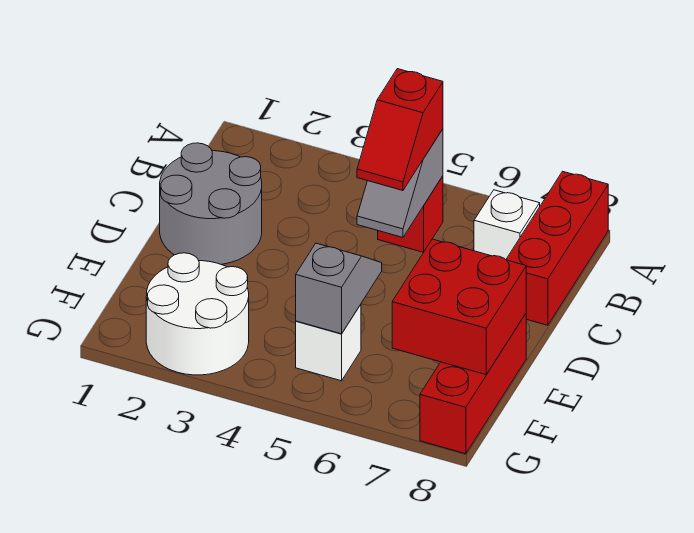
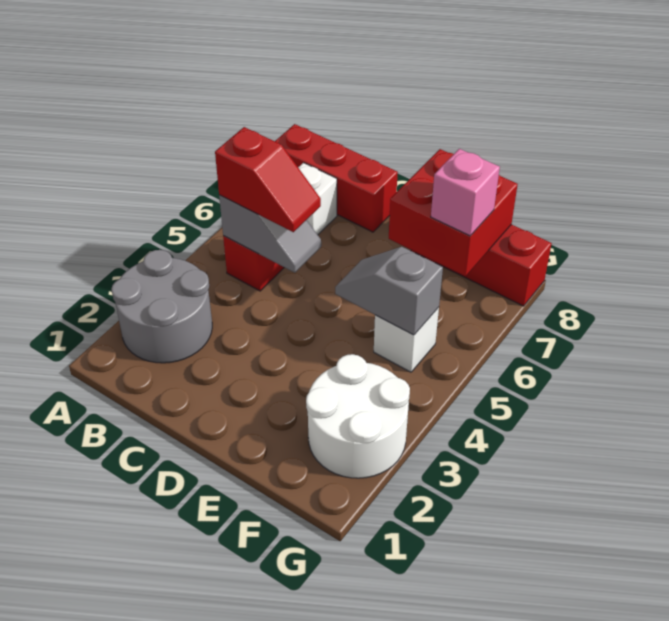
grey 2x2 round brick [160,143,262,264] -> grey 2x2 round brick moved to [111,250,212,363]
none -> pink 1x1 brick [431,149,500,236]

